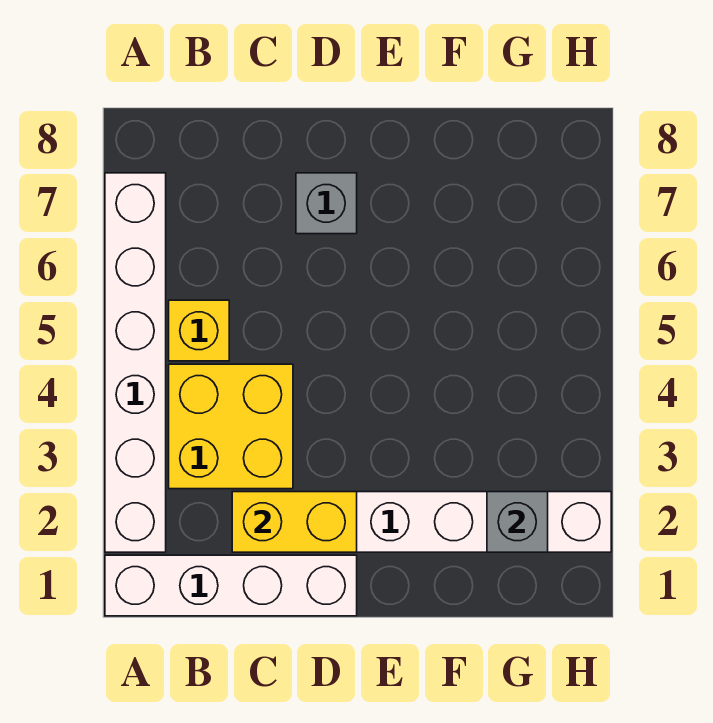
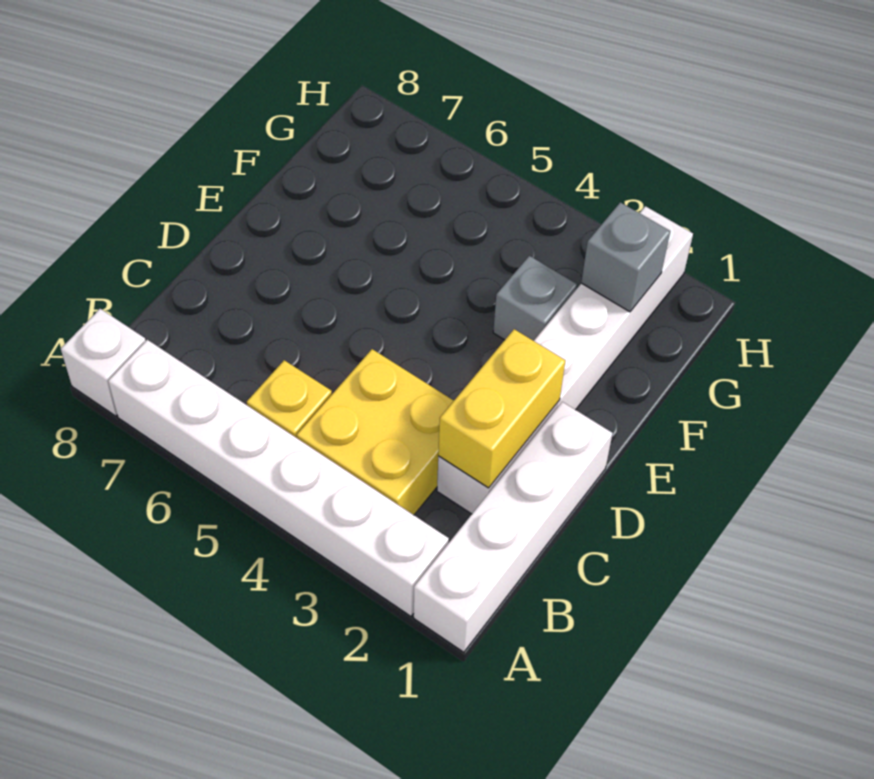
none -> white 1x1 brick [61,309,146,416]
grey 1x1 brick [296,173,357,234] -> grey 1x1 brick moved to [493,256,577,341]

